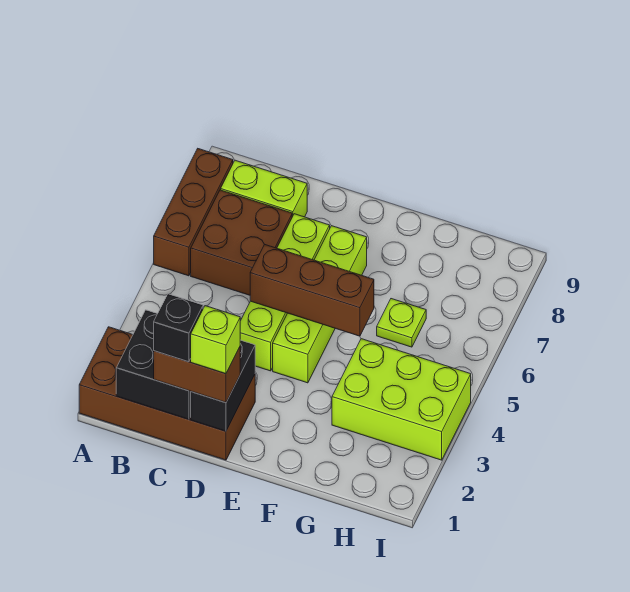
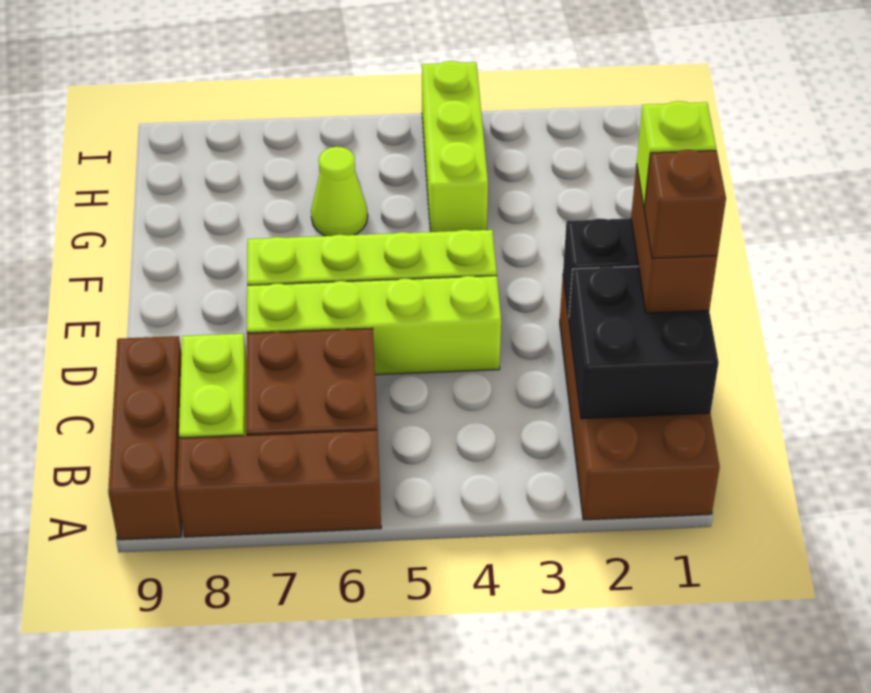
black 1x1 brick [154,294,203,362] -> brown 1x1 brick [644,150,726,258]
brown 1x3 brick [250,244,374,336] -> brown 1x3 brick moved to [108,336,182,540]
lime 2x3 brick [332,339,471,460] -> lime 1x3 brick [422,61,488,232]
lime 1x1 plate [377,299,426,347] -> lime 1x1 cone [311,147,368,236]

